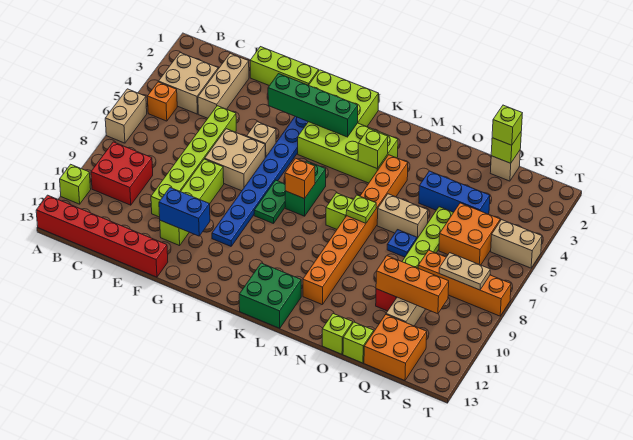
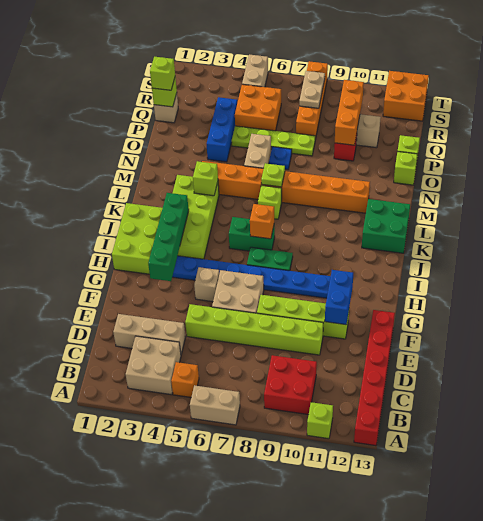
lime 1x3 brick [250,47,319,86] -> none
orange 2x2 brick [364,315,427,381] -> orange 2x2 brick moved to [383,71,429,121]

